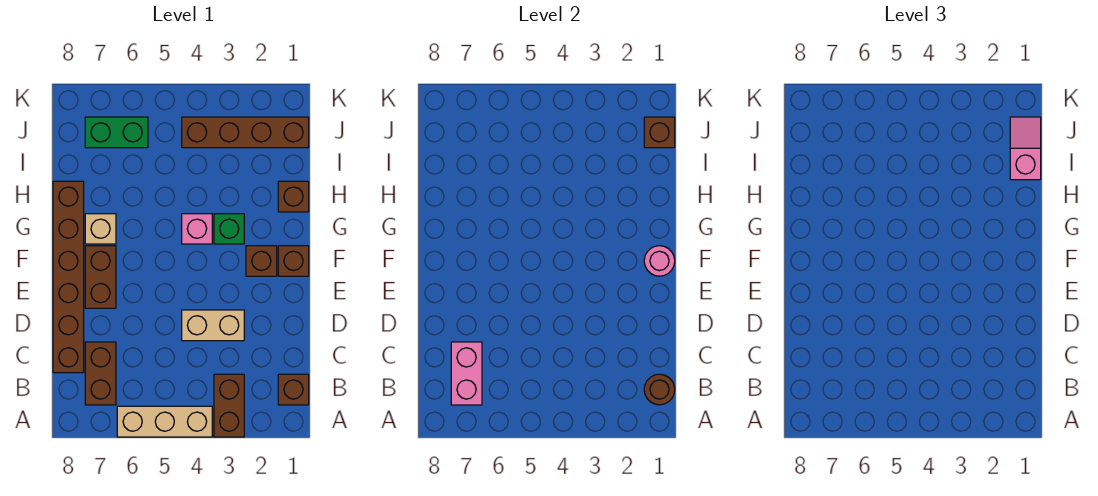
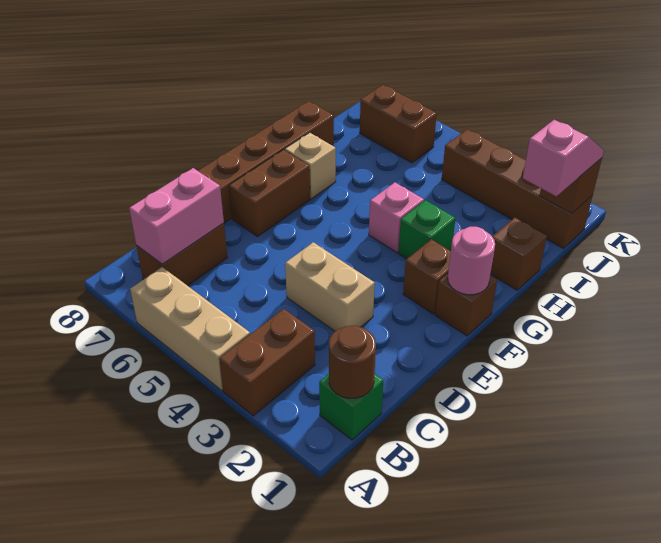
brown 1x1 brick [278,374,309,405] -> green 1x1 brick [319,374,383,440]
green 1x2 brick [85,117,148,148] -> brown 1x2 brick [360,85,437,163]

